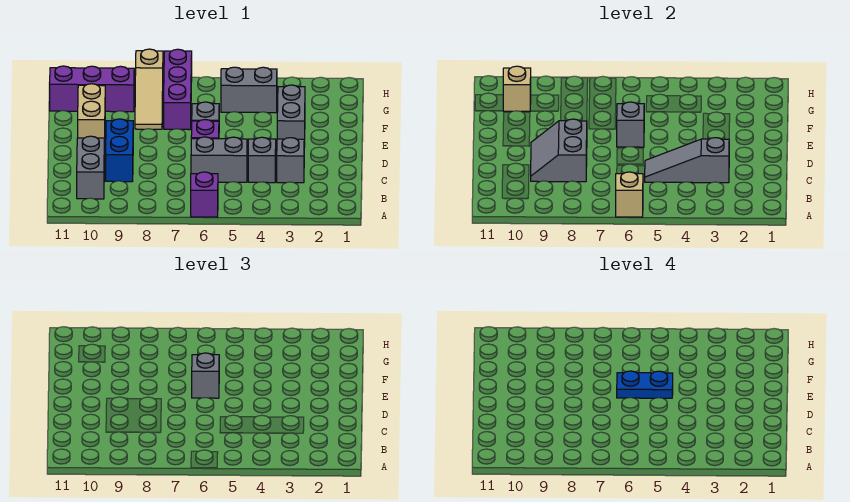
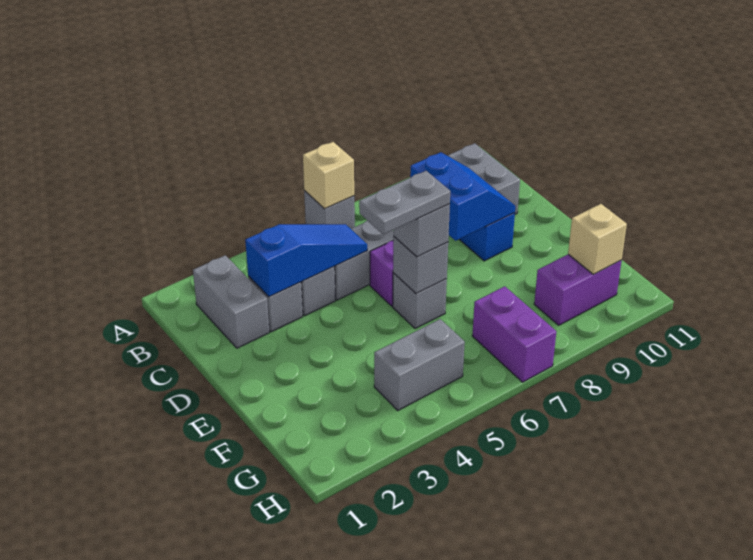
purple 1x1 brick [191,172,218,217] -> grey 1x1 brick [304,191,355,229]
grey 1x3 slope [645,138,729,183] -> blue 1x3 slope [245,224,367,297]
grey 2x2 slope [531,119,587,182] -> blue 2x2 slope [410,152,515,241]
grey 1x2 brick [277,85,305,147] -> grey 1x2 brick moved to [193,255,269,348]
blue 1x2 plate [617,371,673,398] -> grey 1x2 plate [359,171,450,235]
tan 1x2 brick [78,84,105,146] -> none
purple 1x3 brick [164,49,192,130] -> purple 1x2 brick [473,286,556,382]
tan 1x3 slope [135,49,163,129] -> none
purple 1x3 brick [50,66,134,112] -> purple 1x2 brick [534,254,622,325]

